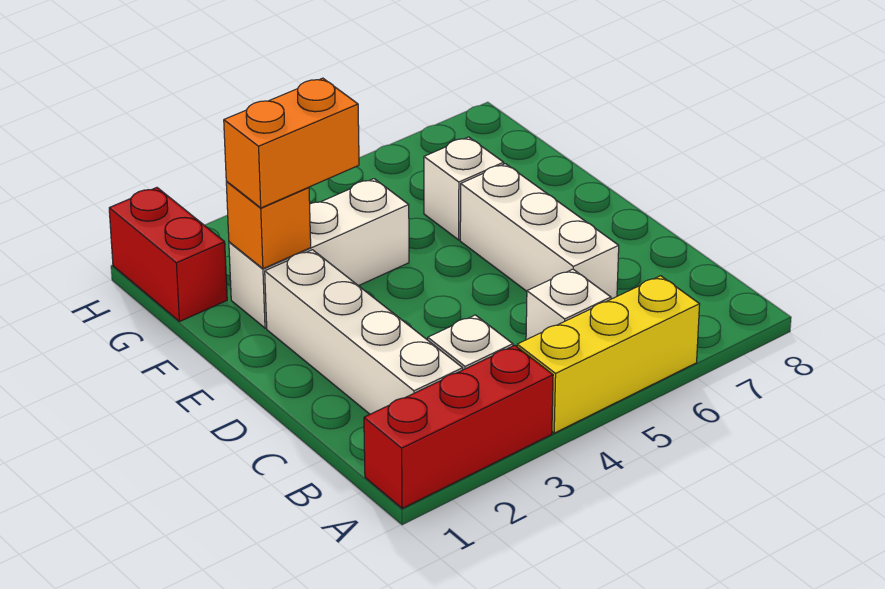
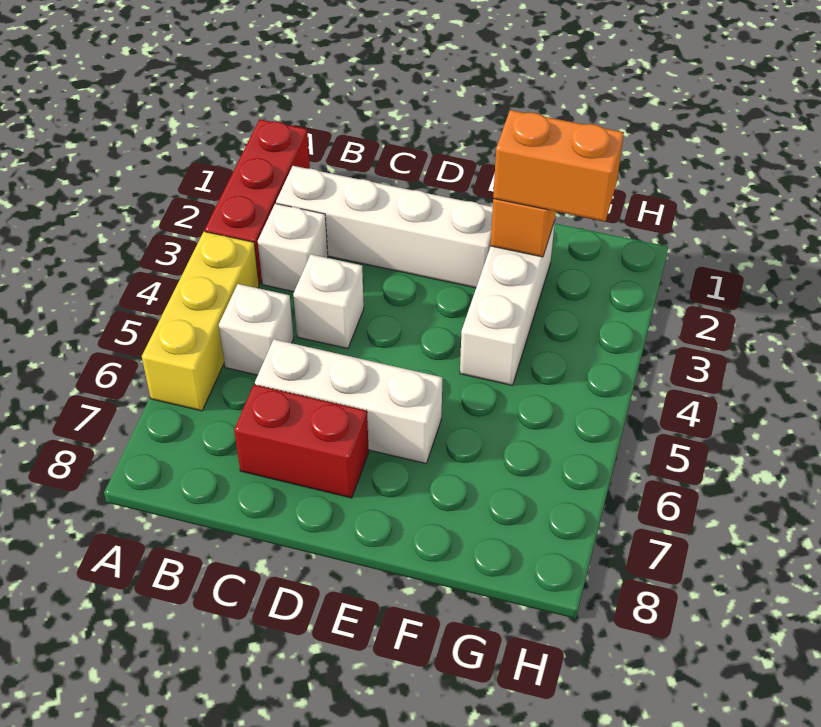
orange 1x2 brick [224,78,359,208] -> orange 1x2 brick turned to [493,110,624,221]
white 1x1 brick [424,137,504,240] -> white 1x1 brick moved to [293,255,364,349]
red 1x2 brick [109,188,227,321] -> red 1x2 brick moved to [234,385,369,498]

